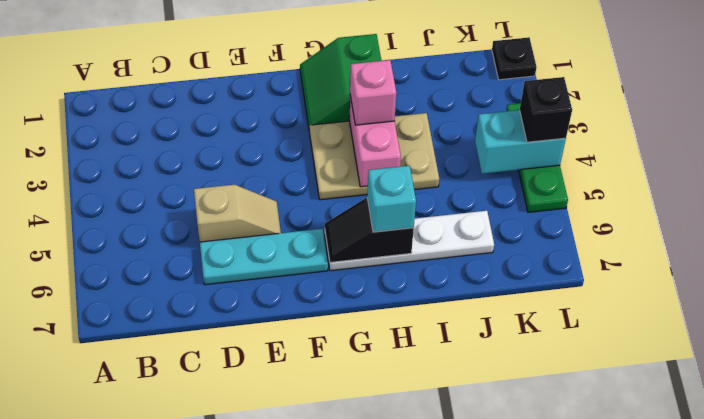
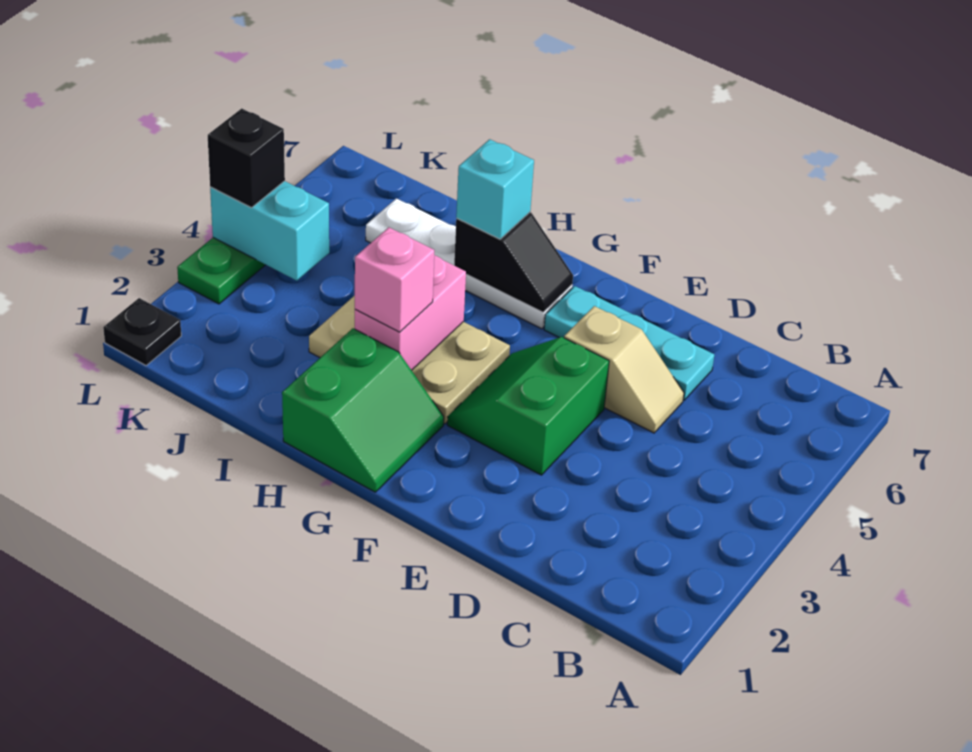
tan 1x2 slope [194,185,281,242] -> tan 1x2 slope turned to [564,306,684,433]
none -> green 2x2 slope [447,337,609,475]

